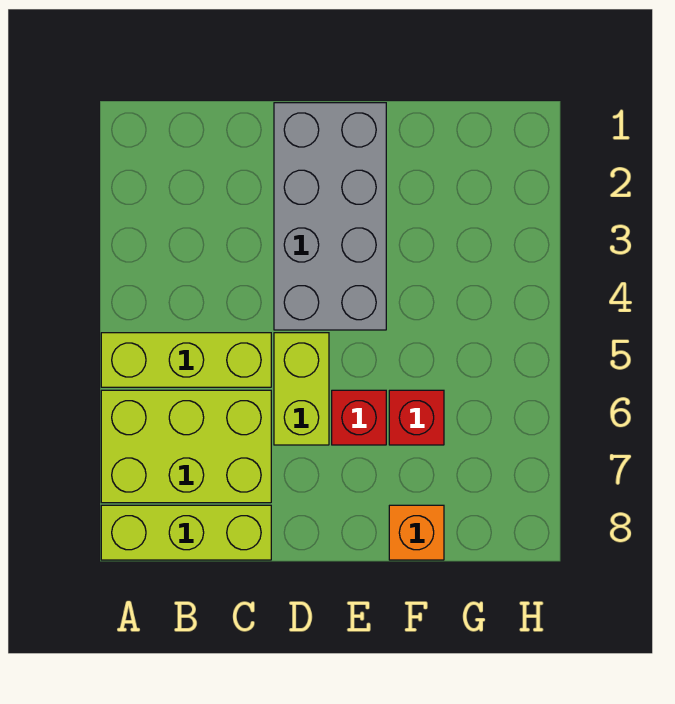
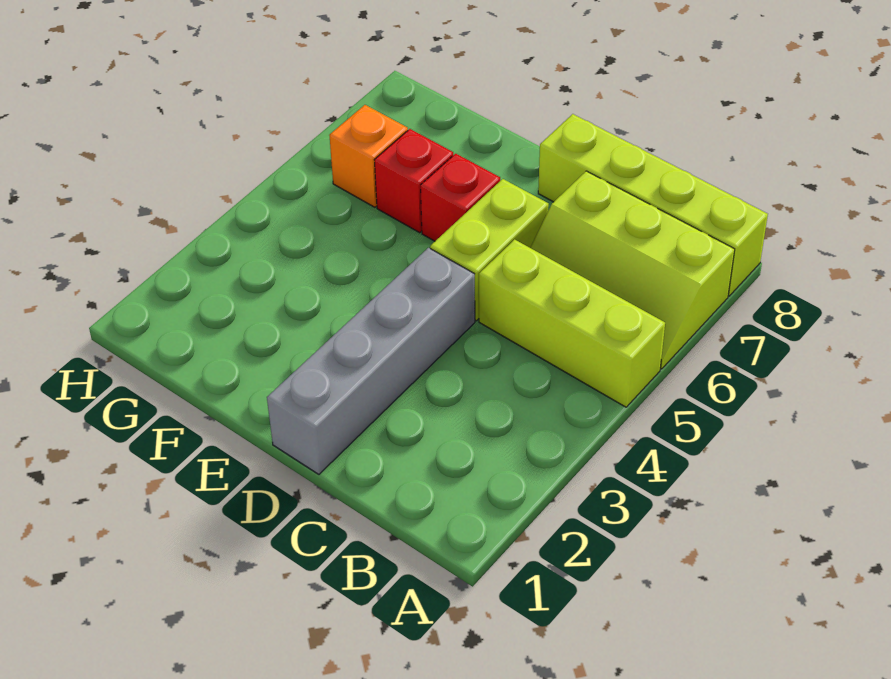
lime 2x3 brick [101,390,271,503] -> lime 2x3 slope [530,171,735,369]
lime 1x3 brick [101,505,271,560] -> lime 1x4 brick [538,114,768,296]
grey 2x4 brick [274,103,386,330] -> grey 1x4 brick [267,248,475,474]
orange 1x1 brick [389,505,444,560] -> orange 1x1 brick moved to [329,105,408,207]

